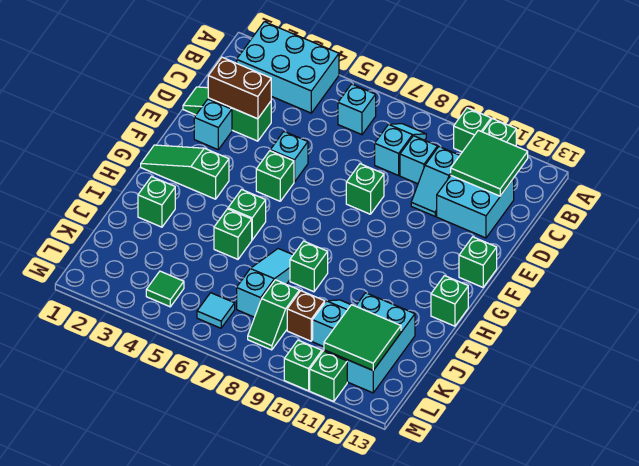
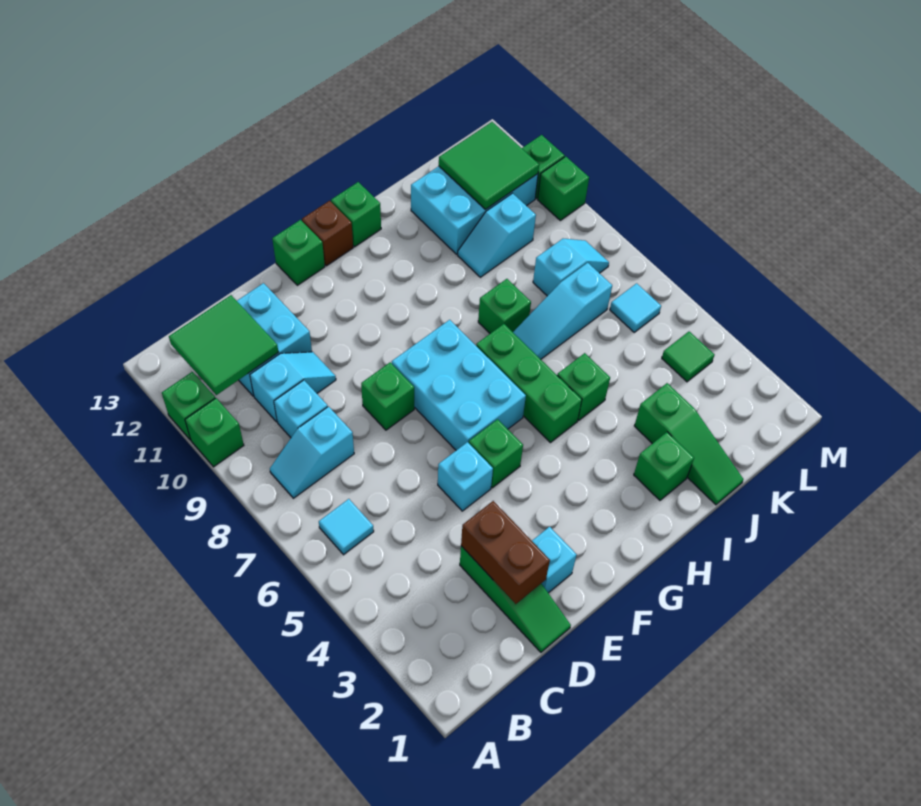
cyan 2x3 brick [237,22,339,113] -> cyan 2x3 brick moved to [392,320,526,450]
cyan 1x1 brick [338,84,376,135] -> cyan 1x1 tile [319,499,374,555]
green 1x3 slope [141,145,229,199] -> green 1x3 slope moved to [634,383,743,505]
green 1x1 brick [228,189,266,240] -> green 1x3 brick [476,324,582,443]
green 1x2 slope [248,280,299,350] -> cyan 1x2 slope [533,239,609,296]
brown 1x1 brick [287,291,325,341] -> brown 1x1 brick moved to [302,201,353,266]

